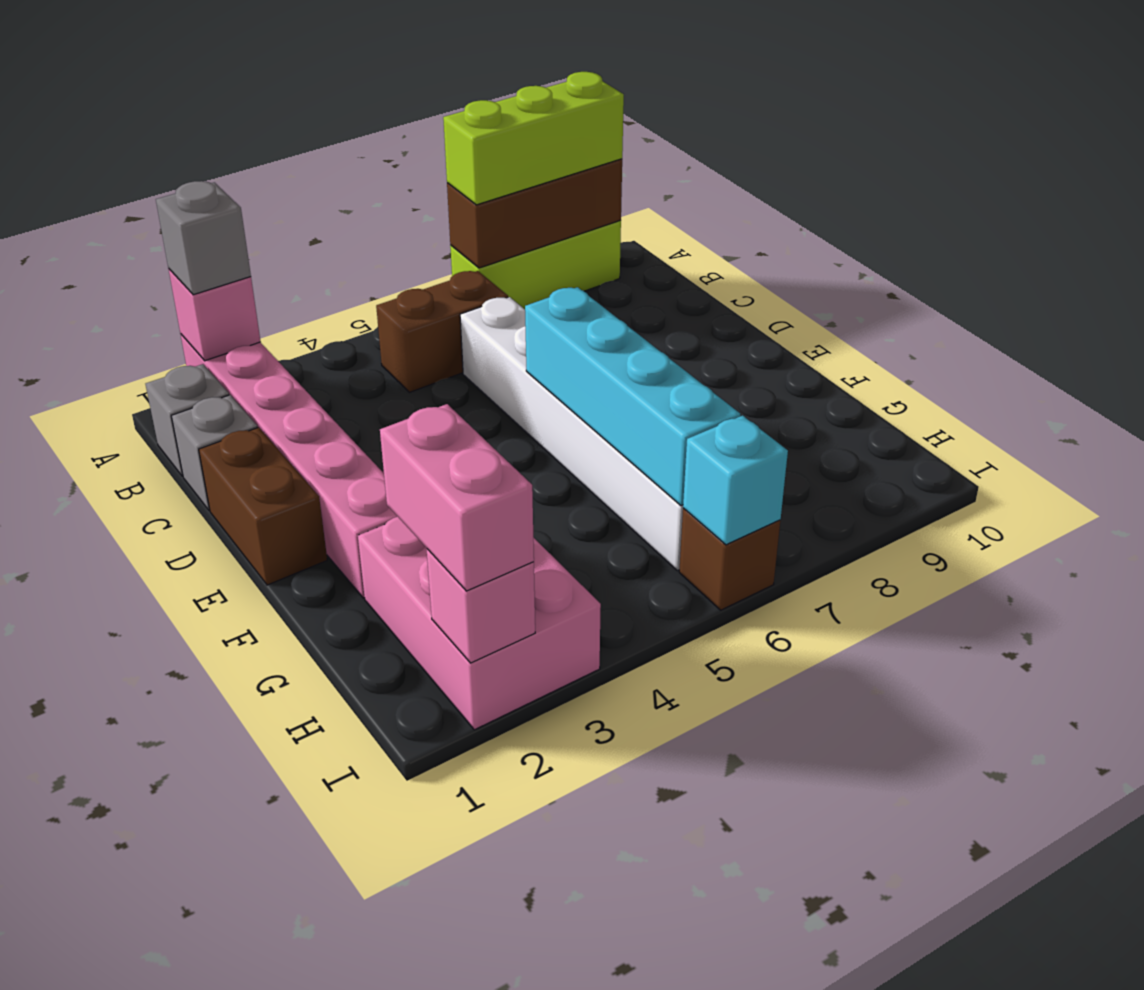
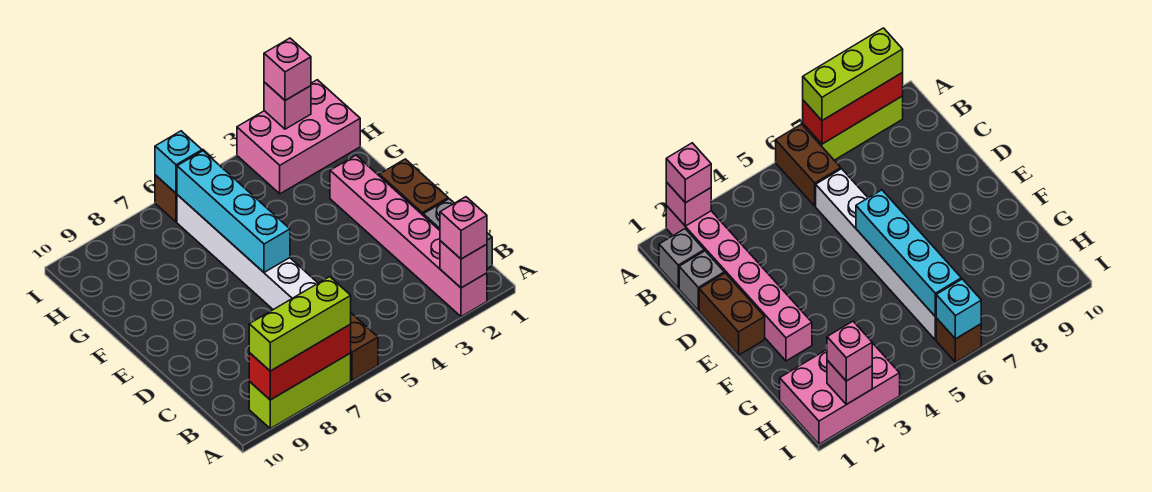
grey 1x1 brick [156,181,251,295] -> pink 1x1 brick [440,197,487,259]
brown 1x3 brick [447,159,622,268] -> red 1x3 brick [249,324,351,400]
brown 1x2 brick [376,271,508,392] -> brown 1x2 brick turned to [351,313,378,381]
pink 2x3 brick [358,517,601,730] -> pink 2x3 brick turned to [237,80,360,194]
pink 1x2 brick [380,404,534,591] -> pink 1x1 brick [264,38,311,100]

